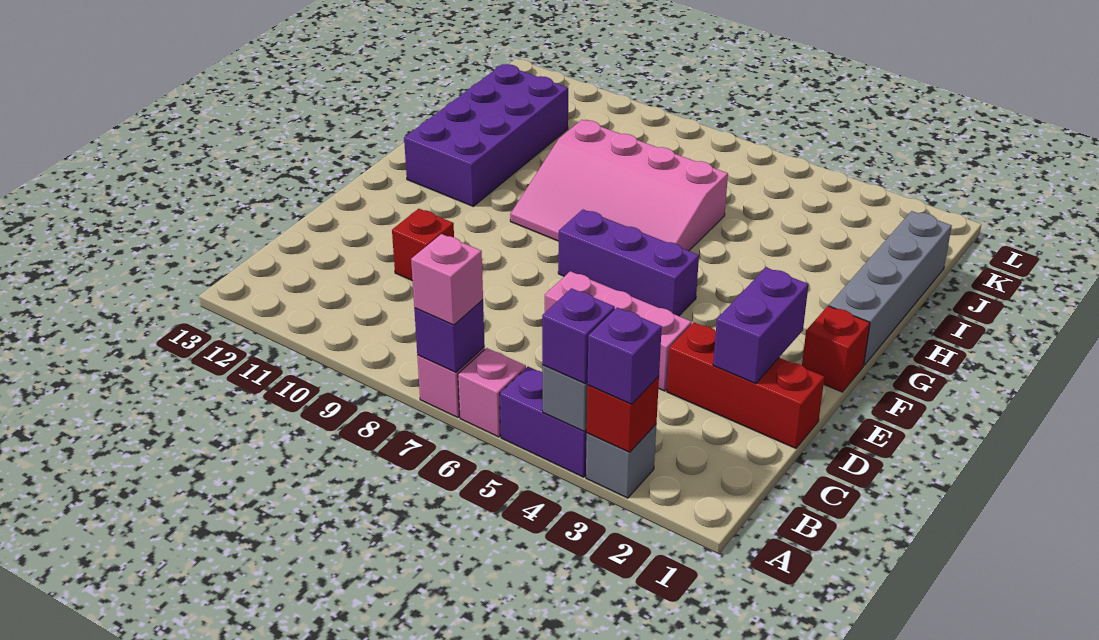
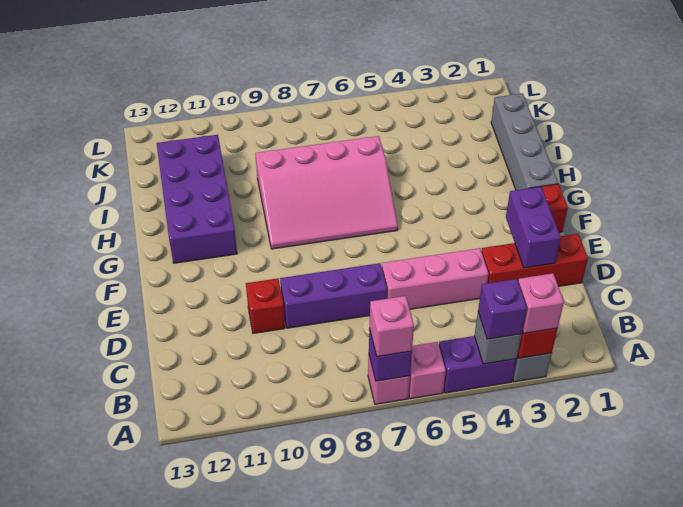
purple 1x1 brick [588,308,662,404] -> pink 1x1 brick [518,273,564,333]
purple 1x3 brick [558,210,699,316] -> purple 1x3 brick moved to [280,263,387,328]

